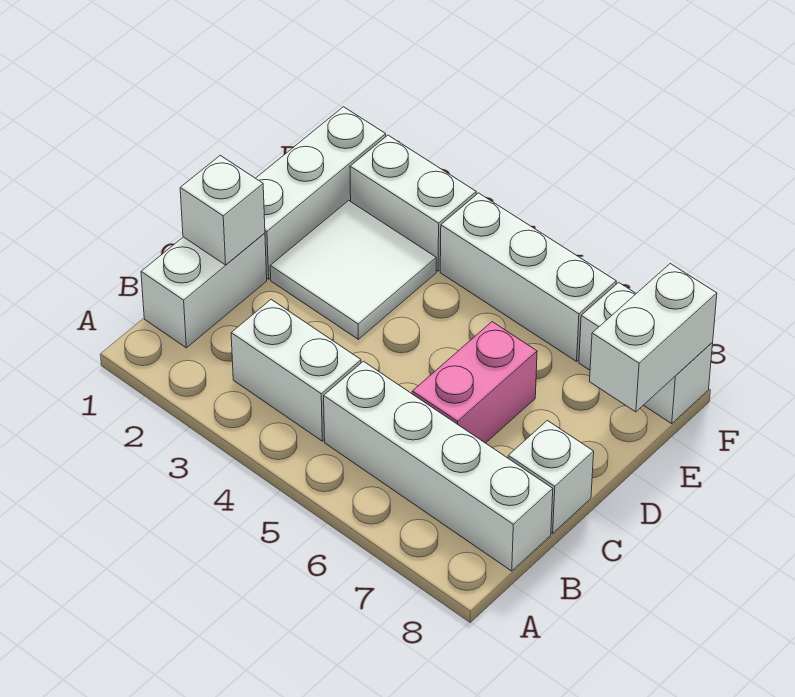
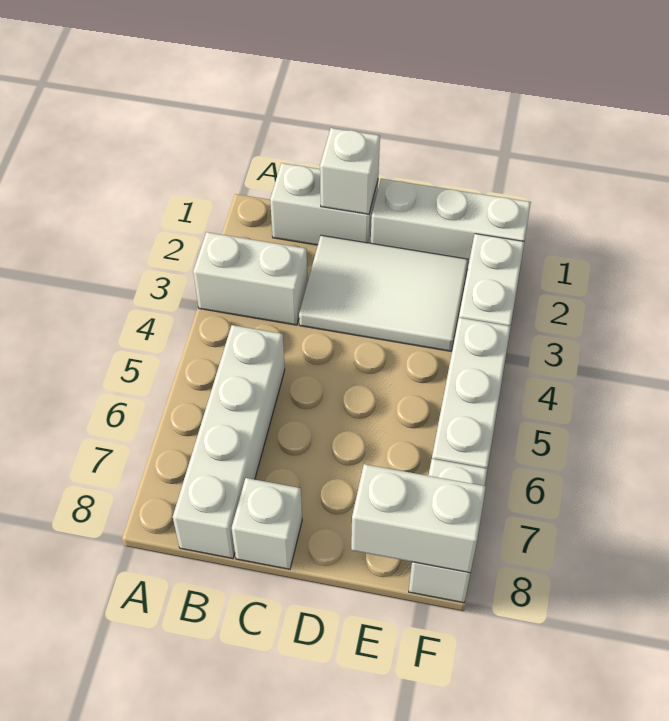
white 1x2 brick [231,300,361,441] -> white 1x2 brick turned to [193,232,308,325]
pink 1x2 brick [412,322,537,443] -> none
white 2x2 tile [270,200,436,339] -> white 2x3 tile [299,235,468,351]

